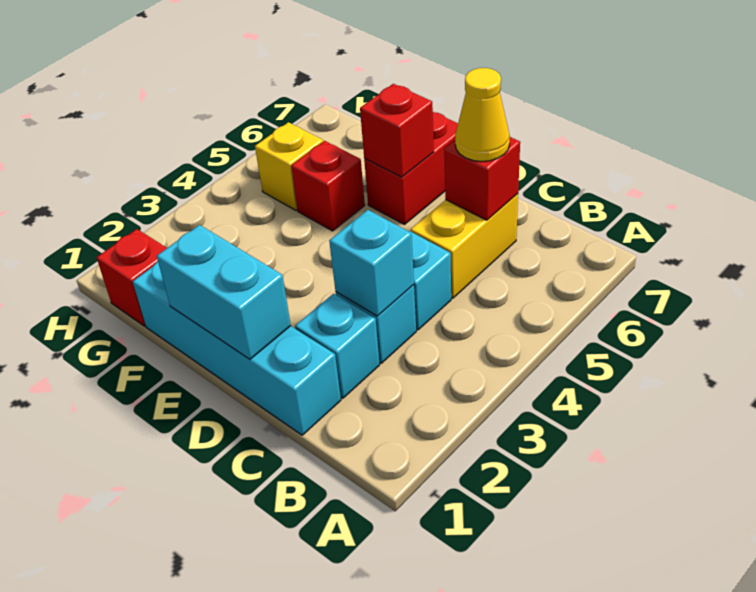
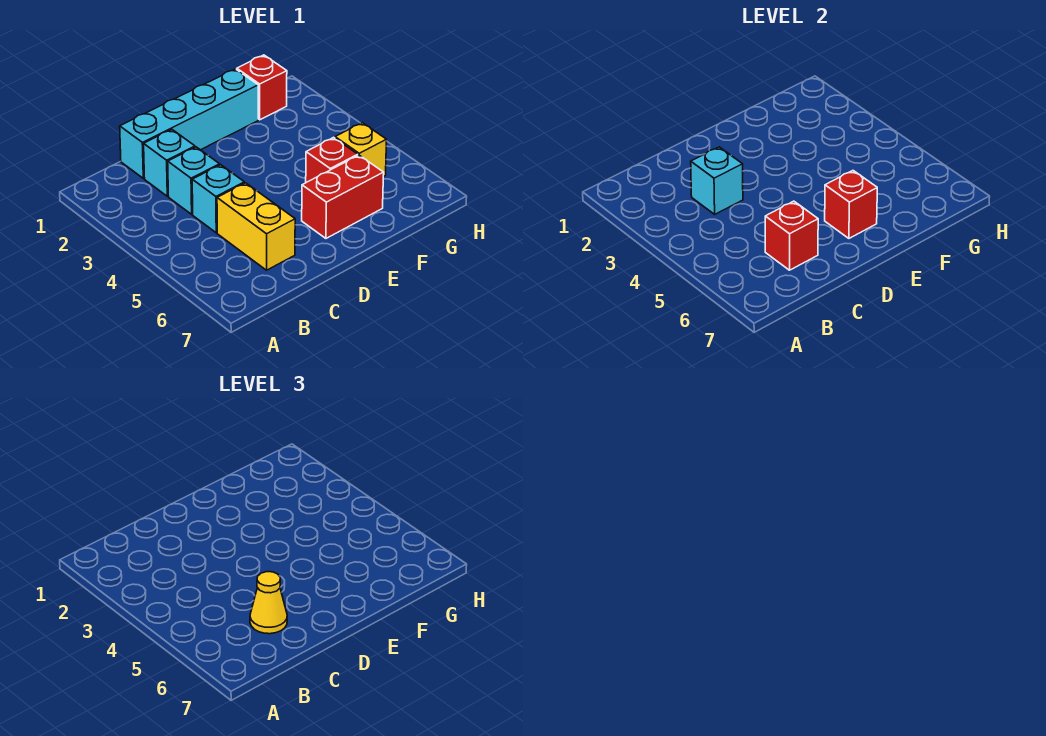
cyan 1x2 brick [157,225,291,359] -> none
red 1x2 brick [364,112,458,225] -> red 1x2 brick turned to [302,155,384,238]

